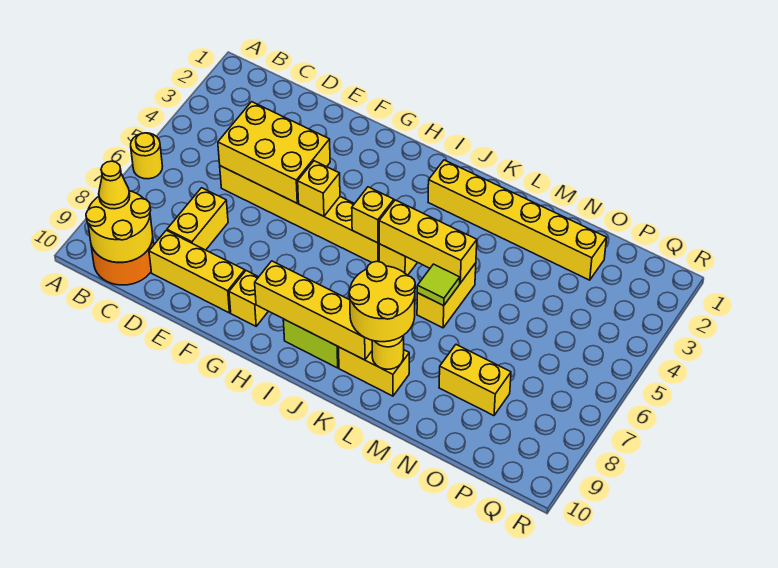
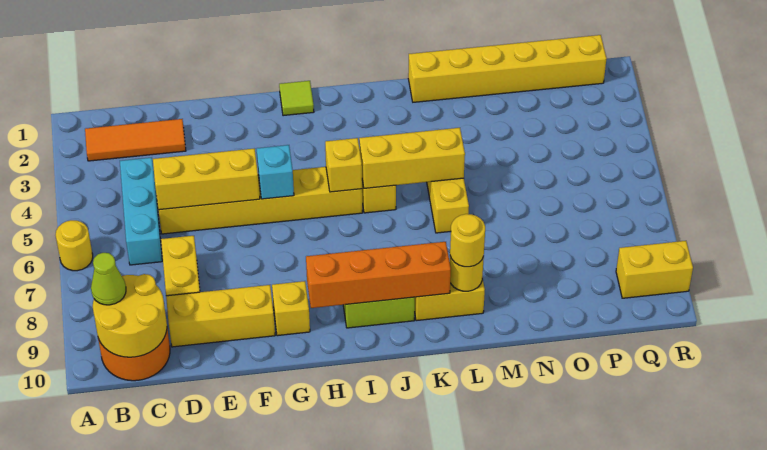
none -> orange 1x3 tile [85,119,186,161]
yellow 1x1 cone [99,161,130,209] -> lime 1x1 cone [91,253,126,305]
none -> cyan 1x3 brick [120,158,162,265]
yellow 2x3 brick [218,102,330,203] -> yellow 1x3 brick [153,148,260,210]
yellow 1x1 brick [298,161,340,216] -> cyan 1x1 brick [257,145,294,199]
yellow 1x4 brick [255,261,372,360] -> orange 1x4 brick [306,242,451,308]
yellow 1x6 brick [428,160,607,280] -> yellow 1x6 brick moved to [408,35,607,102]
yellow 2x2 round brick [349,261,415,342] -> yellow 1x1 round brick [450,214,485,267]
lime 1x1 tile [417,264,460,306] -> lime 1x1 tile moved to [279,81,314,116]
yellow 1x2 brick [439,345,511,416] -> yellow 1x2 brick moved to [616,241,693,298]

